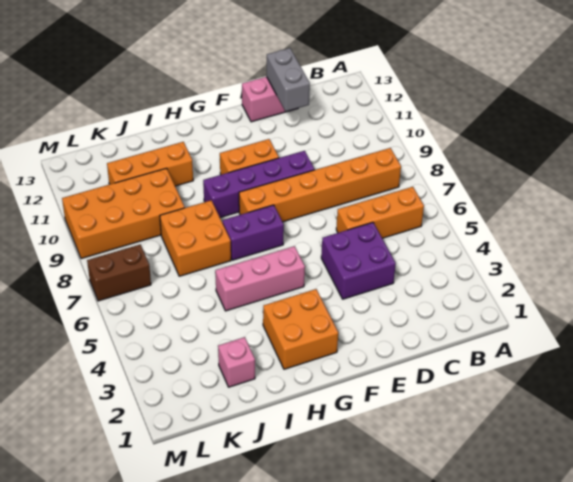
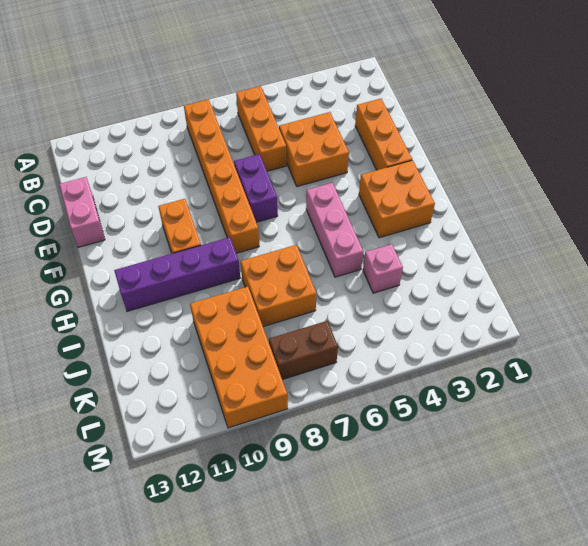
purple 2x2 brick [321,222,396,299] -> orange 2x2 brick [279,112,349,187]
grey 1x2 brick [267,48,310,112] -> none
purple 1x4 brick [203,151,315,218] -> purple 1x4 brick turned to [114,237,240,311]
purple 1x2 brick [223,205,284,260] -> purple 1x2 brick moved to [234,154,278,222]
orange 1x3 brick [107,142,193,186] -> orange 1x3 brick moved to [355,99,412,170]
pink 1x1 brick [218,337,255,387] -> pink 1x1 brick moved to [363,244,403,293]
brown 1x2 brick [87,244,151,301] -> brown 1x2 brick turned to [269,321,338,380]

